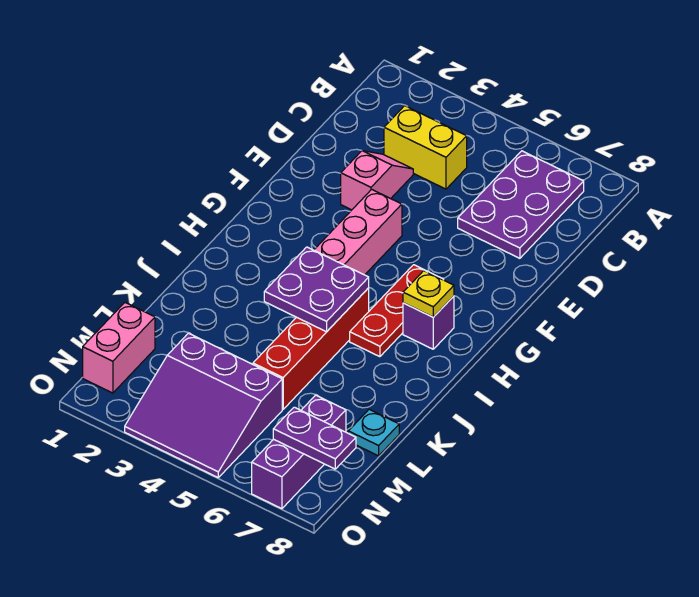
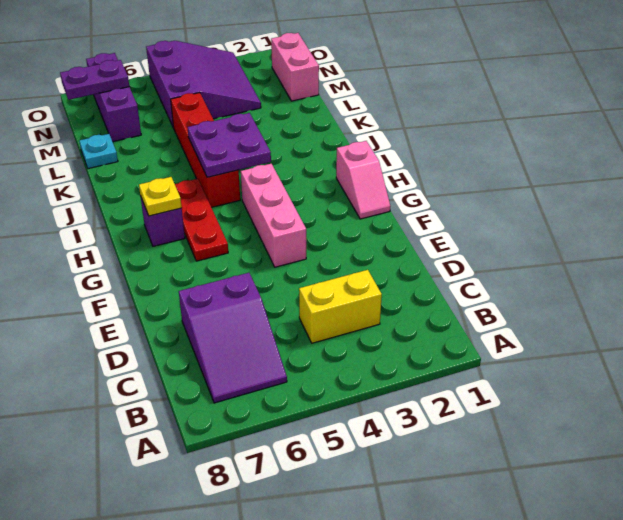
purple 2x3 plate [458,151,584,258] -> purple 2x3 slope [179,273,287,403]
pink 1x2 slope [341,151,413,210] -> pink 1x2 slope moved to [336,141,390,219]
purple 3x3 slope [125,333,282,477] -> purple 3x3 slope turned to [146,41,261,128]

